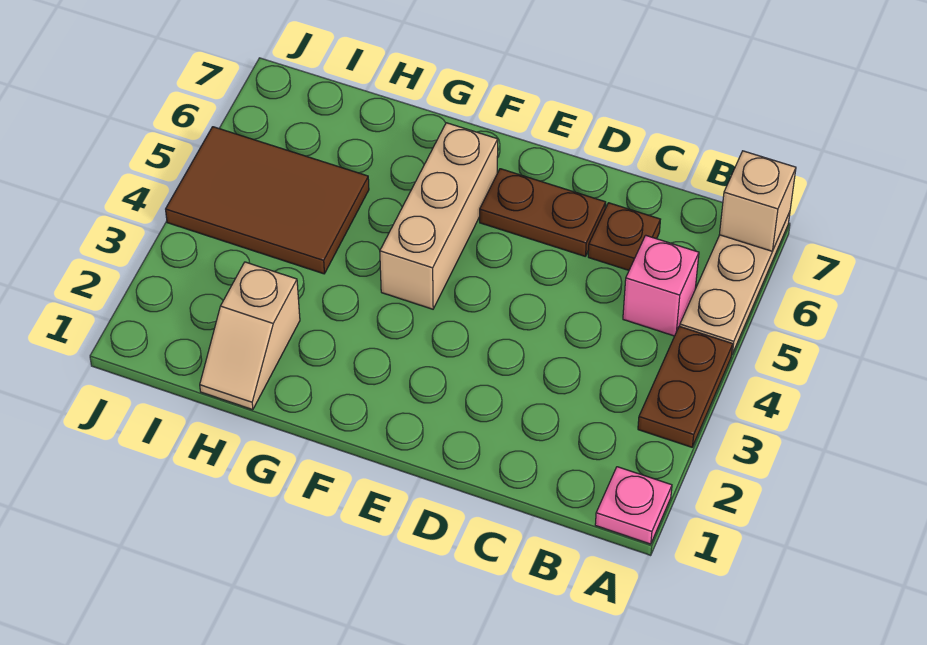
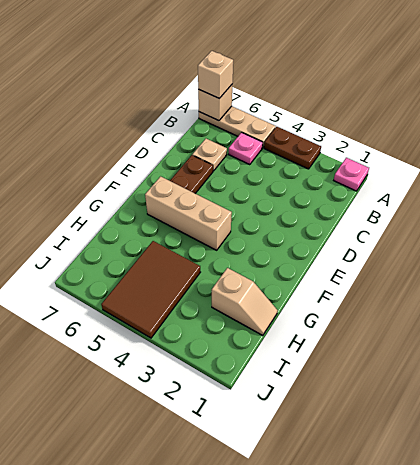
none -> tan 1x1 brick [198,51,233,98]
pink 1x1 brick [623,235,699,336] -> pink 1x1 plate [228,132,263,165]
brown 1x1 plate [588,203,660,270] -> tan 1x1 plate [192,139,227,171]

